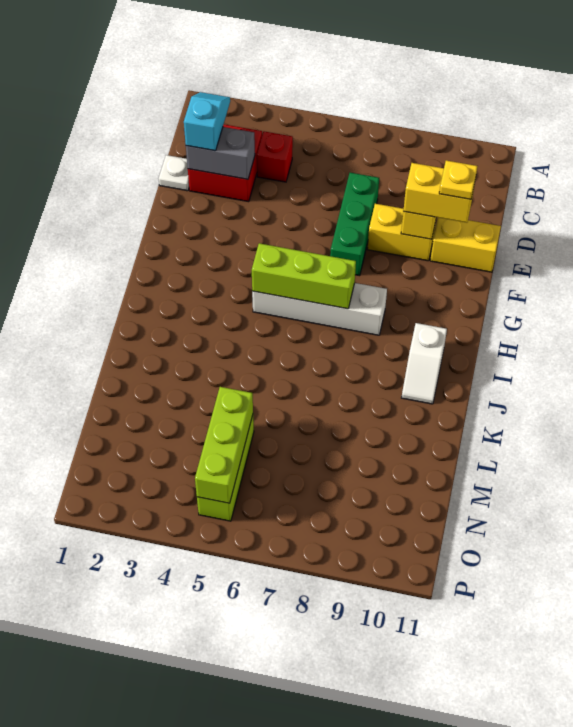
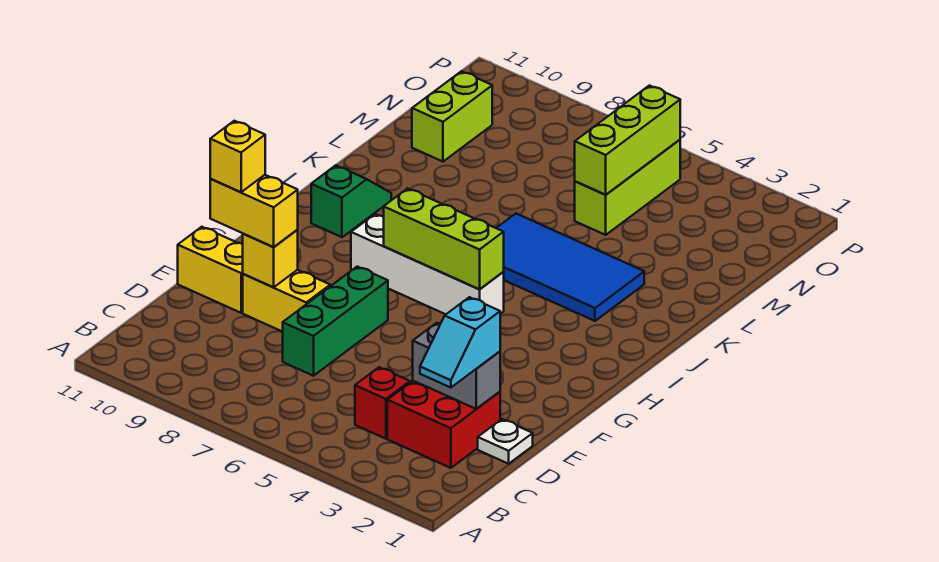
yellow 1x1 plate [439,160,478,199] -> yellow 1x1 brick [210,121,265,192]
white 1x2 slope [402,323,447,404] -> green 1x2 slope [311,165,391,237]
none -> blue 2x4 tile [497,214,644,321]
none -> lime 1x2 brick [412,71,492,162]

